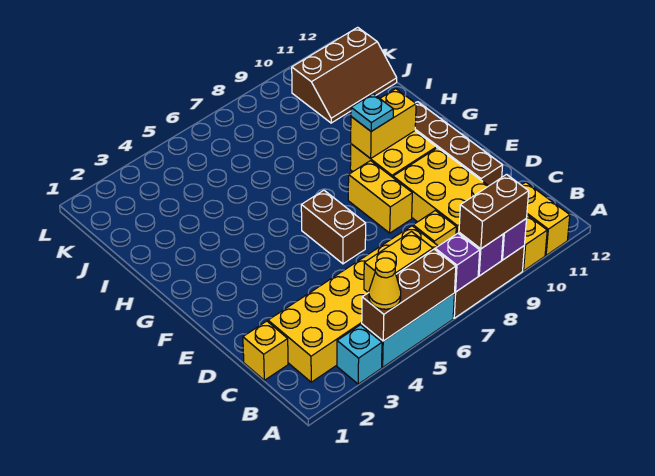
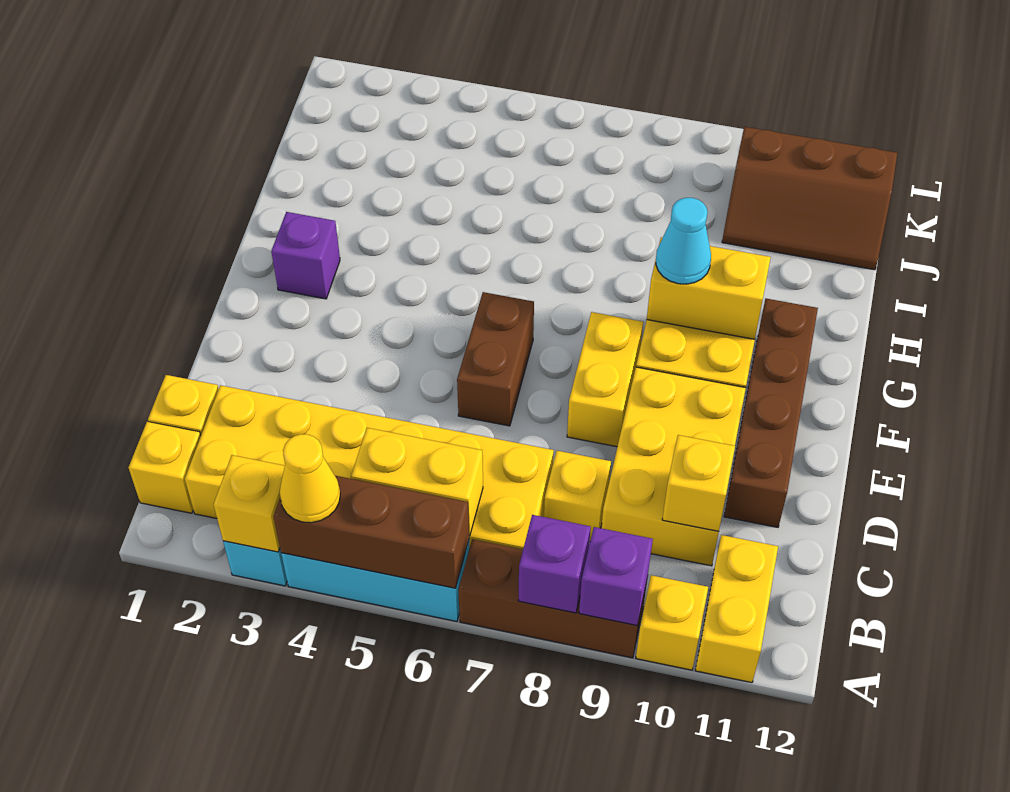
none -> yellow 1x1 brick [214,455,285,552]
purple 1x1 brick [435,233,480,292] -> purple 1x1 brick moved to [271,212,340,299]
brown 1x2 brick [459,174,529,249] -> none
none -> yellow 1x1 brick [129,422,201,513]
none -> yellow 1x1 brick [662,435,735,531]
cyan 1x1 plate [351,94,393,131] -> cyan 1x1 cone [656,198,711,284]

